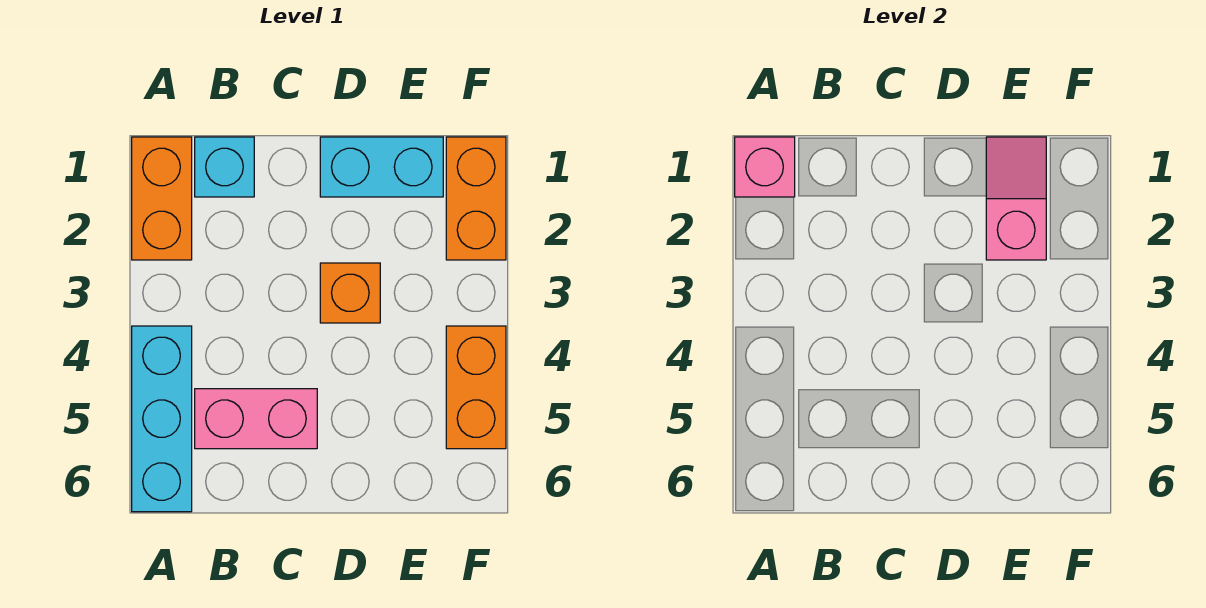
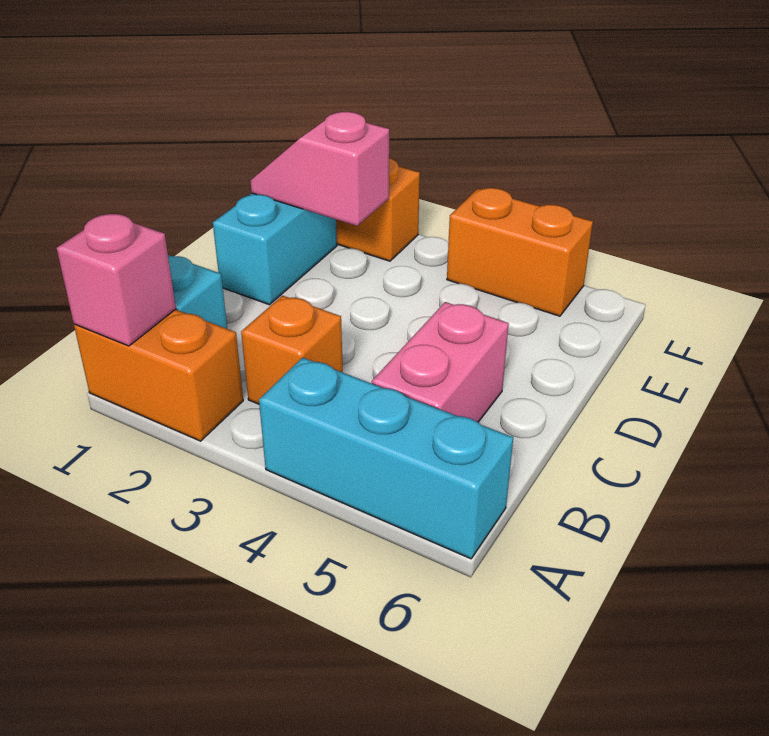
orange 1x1 brick [320,263,380,323] -> orange 1x1 brick moved to [241,296,343,404]

